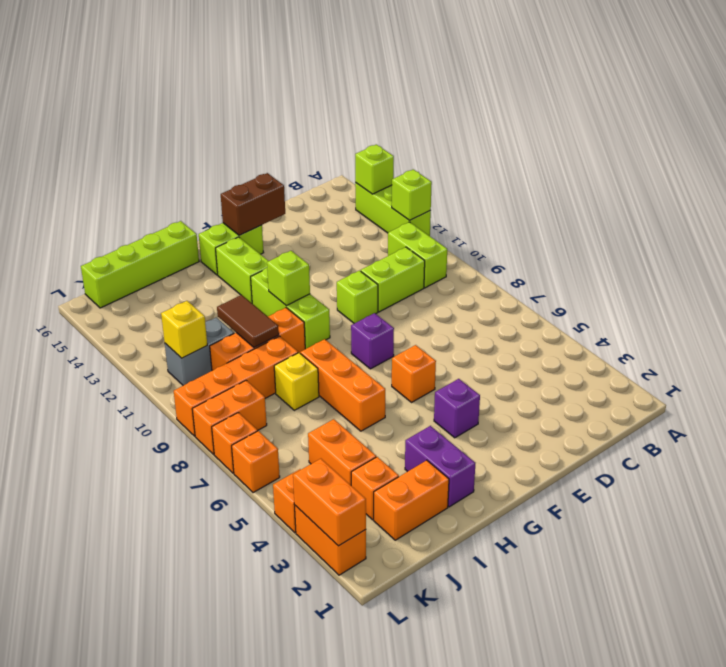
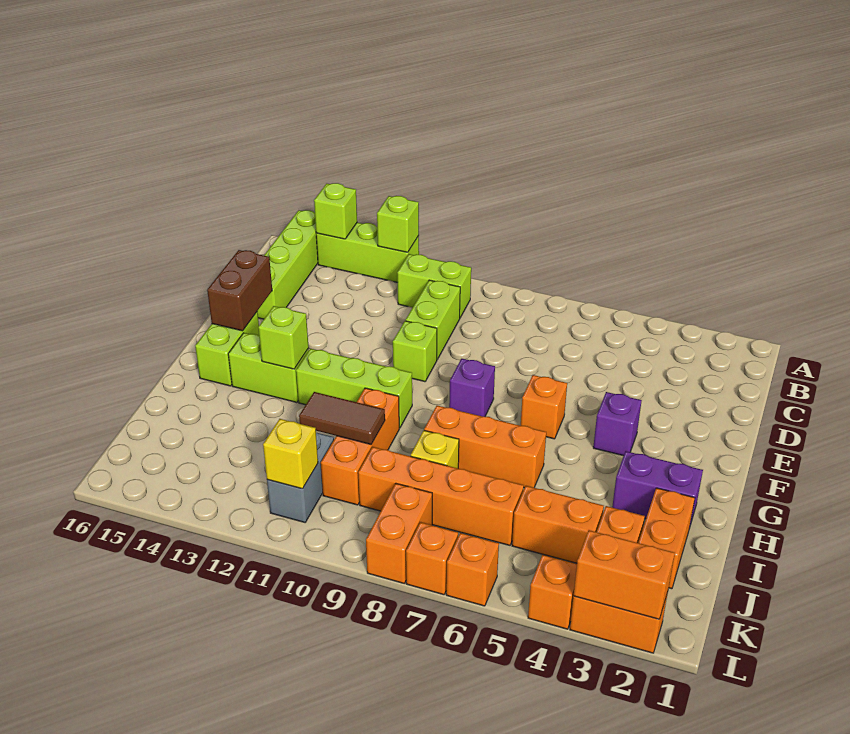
lime 1x1 brick [267,251,310,306] -> lime 1x1 brick moved to [258,306,309,369]
lime 1x4 brick [81,221,199,308] -> lime 1x4 brick moved to [257,210,318,319]
orange 1x4 brick [174,336,298,436] -> orange 1x4 brick turned to [358,447,524,545]

